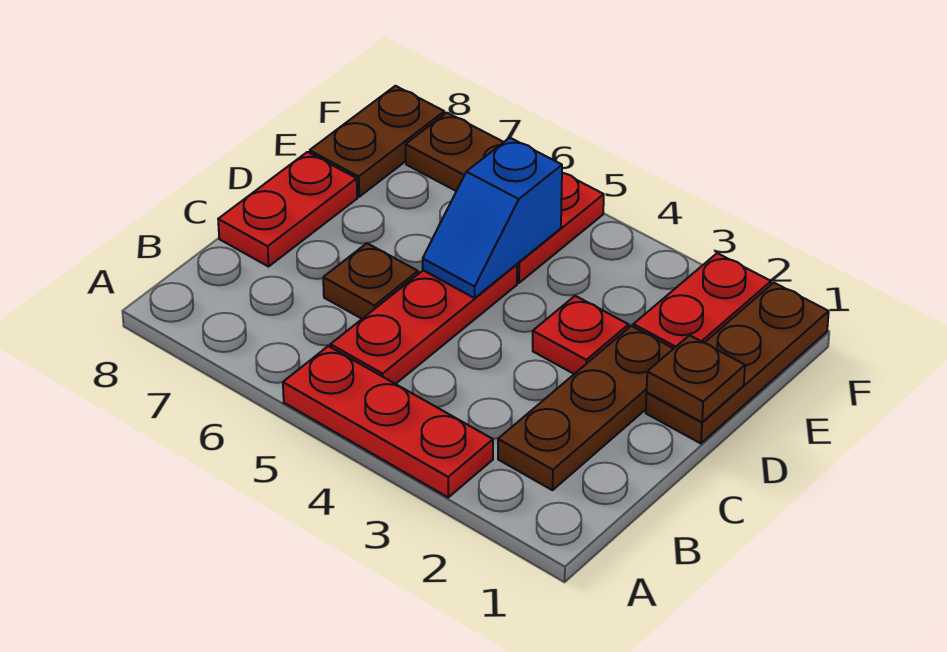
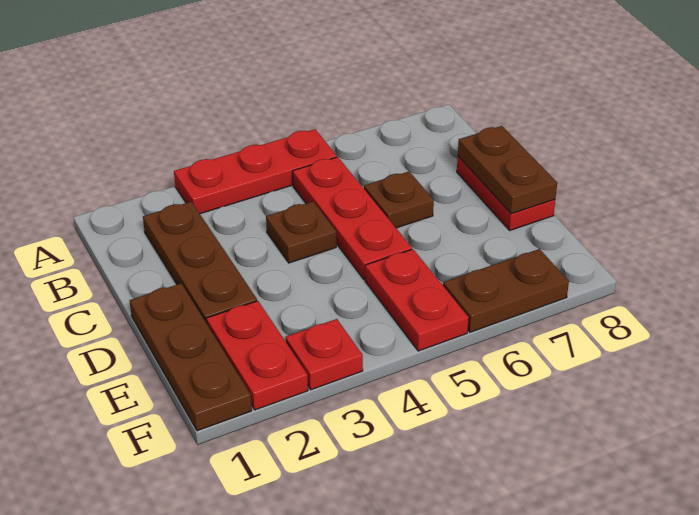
brown 1x1 plate [647,335,745,422] -> brown 1x1 plate moved to [266,202,336,263]
red 1x1 plate [533,296,629,374] -> red 1x1 plate moved to [285,319,363,390]
blue 1x2 slope [423,138,562,298] -> none
brown 1x2 plate [310,86,444,197] -> brown 1x2 plate moved to [458,126,557,214]

